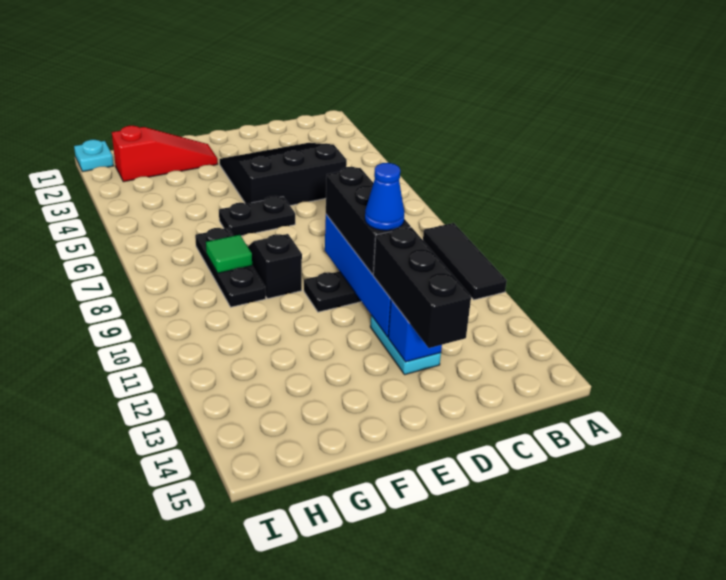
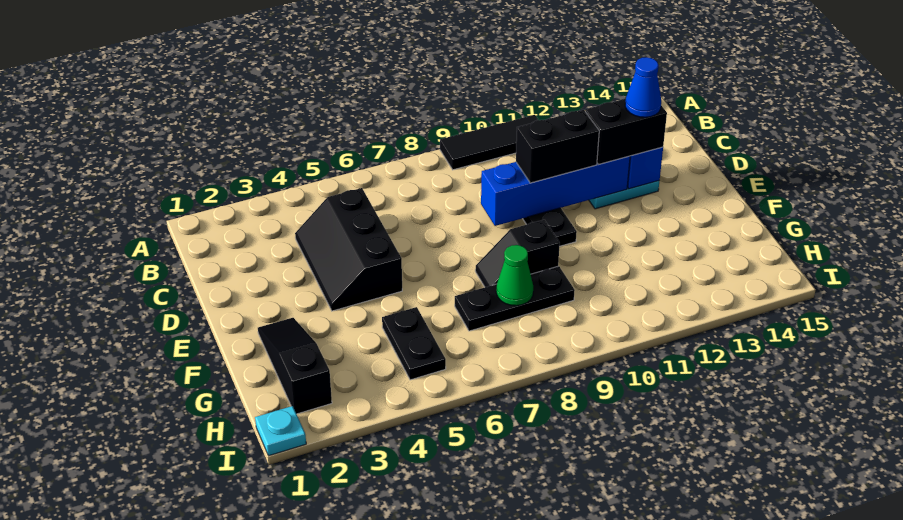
black 3x3 slope [219,143,347,206] -> black 2x3 slope [295,188,402,311]
black 1x3 brick [326,167,411,275] -> black 1x2 brick [516,110,599,183]
blue 1x1 cone [365,163,404,230] -> blue 1x1 cone moved to [625,57,661,117]
black 1x3 brick [373,227,471,348] -> black 1x2 brick [585,99,667,164]
black 1x2 plate [219,196,295,236] -> black 1x2 plate moved to [382,307,446,380]
red 1x3 slope [112,126,218,182] -> black 1x3 slope [258,318,332,414]
green 1x1 tile [206,235,252,273] -> green 1x1 cone [496,245,533,306]

